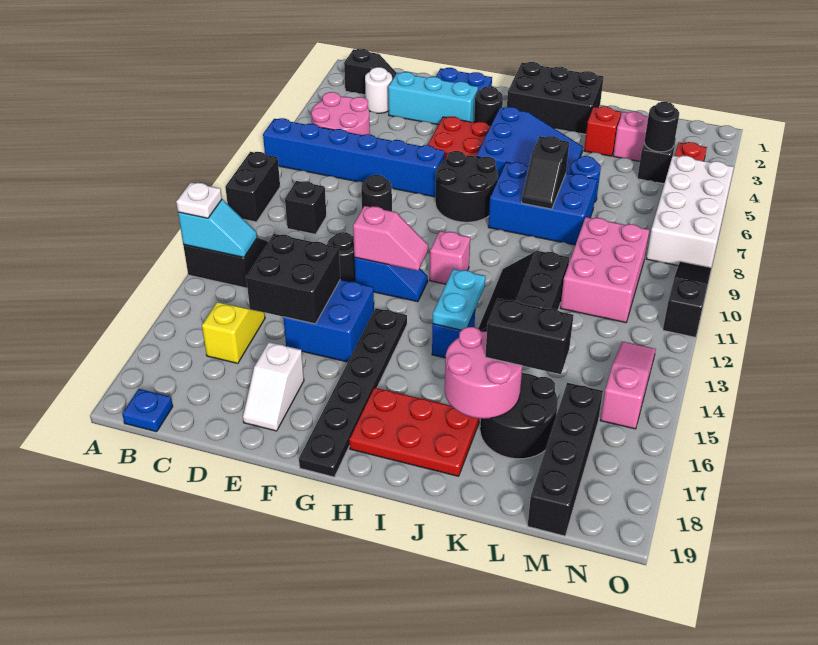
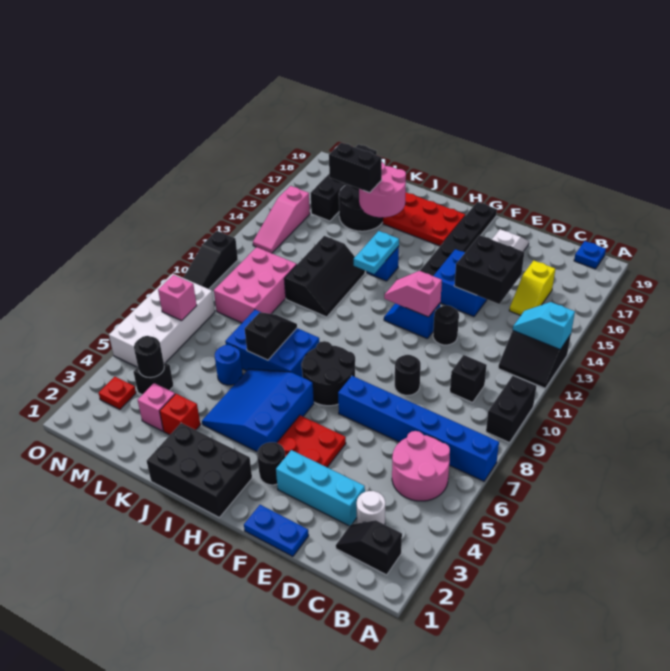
white 1x1 plate [176,183,222,218] -> none
pink 1x1 brick [430,231,470,284] -> pink 1x1 brick moved to [158,275,197,321]

